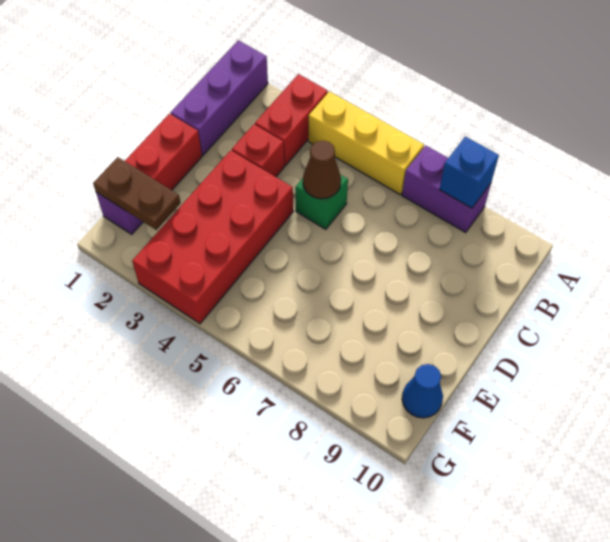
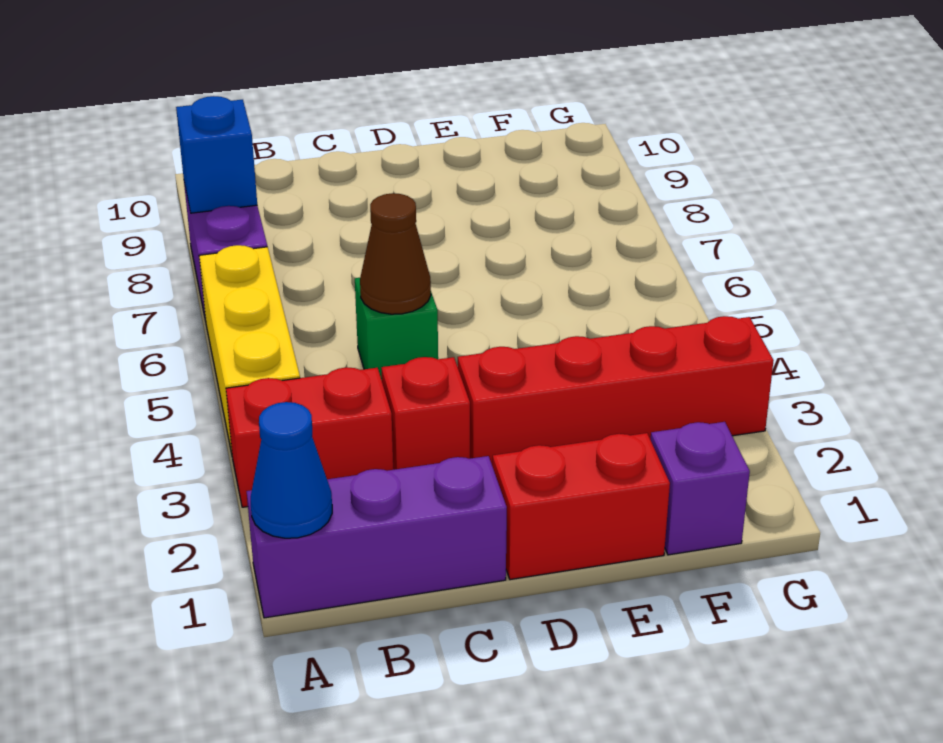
red 2x4 brick [132,150,293,324] -> red 1x4 brick [458,316,774,466]
brown 1x2 plate [93,157,180,230] -> none
blue 1x1 cone [402,364,443,418] -> blue 1x1 cone moved to [251,402,332,538]

